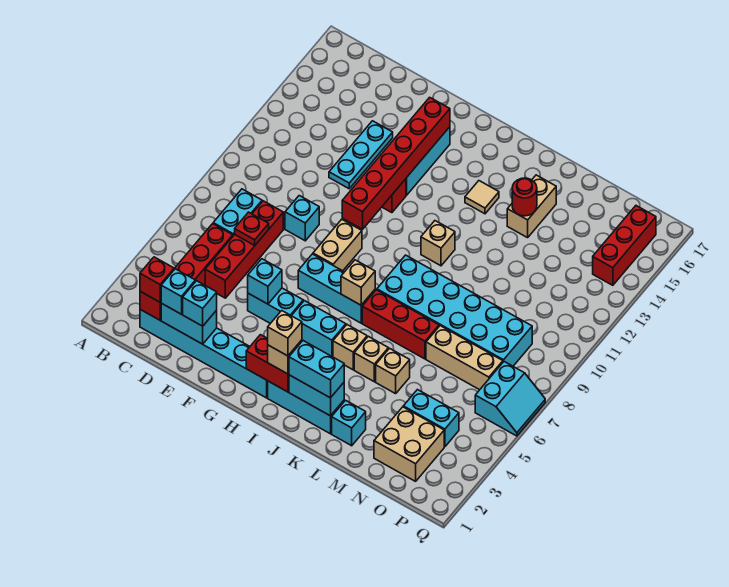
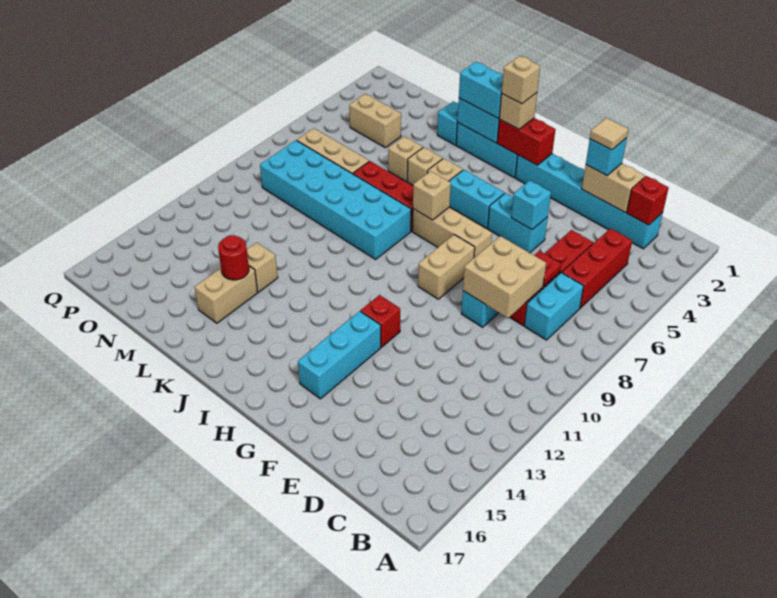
red 1x1 brick [140,257,174,302] -> none
cyan 1x2 brick [161,303,217,344] -> tan 1x2 brick [582,164,645,213]
cyan 1x1 brick [161,269,195,314] -> none
cyan 1x3 plate [329,121,393,189] -> none
cyan 1x3 brick [298,254,375,323] -> tan 1x3 brick [412,207,492,258]
red 1x6 brick [342,97,450,229] -> none
tan 1x1 brick [421,221,455,266] -> tan 1x1 brick moved to [247,242,278,292]
tan 1x1 tile [465,181,499,214] -> tan 1x1 tile moved to [590,118,628,150]
tan 2x2 brick [374,407,444,481] -> tan 2x2 brick moved to [463,236,546,318]
cyan 1x2 brick [403,390,459,447] -> tan 1x2 brick [349,94,401,148]
cyan 2x2 slope [475,362,545,436] -> none
red 1x3 brick [593,206,656,285] -> none

